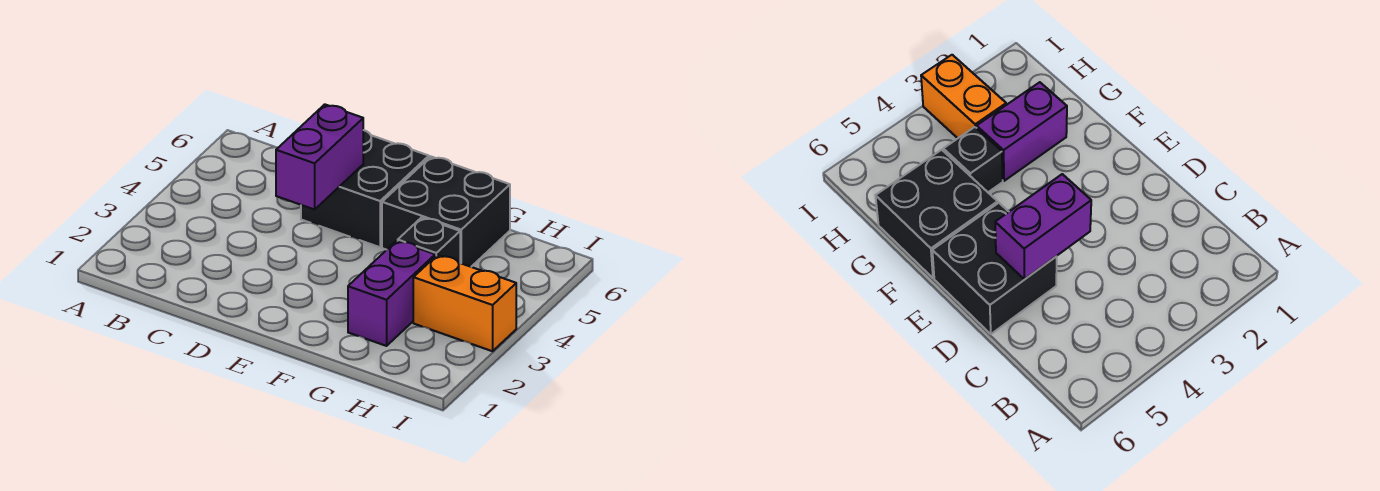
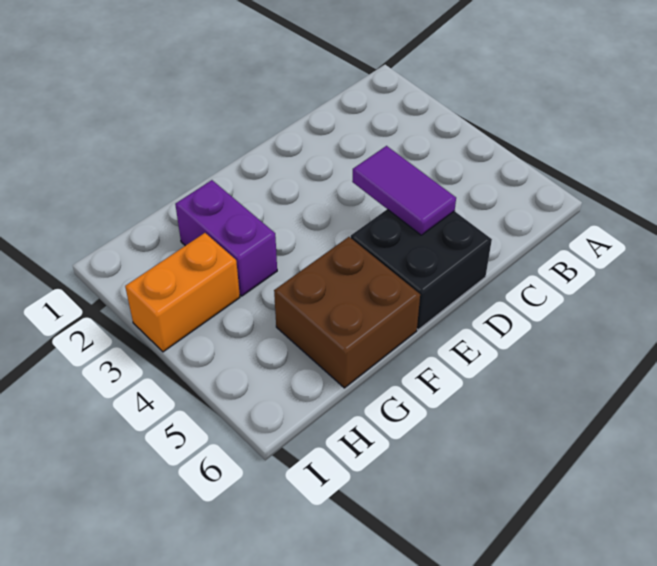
purple 1x2 brick [276,104,363,210] -> purple 1x2 tile [352,146,456,235]
black 2x2 brick [382,157,510,267] -> brown 2x2 brick [274,237,420,388]
black 1x1 brick [398,217,460,263] -> none

